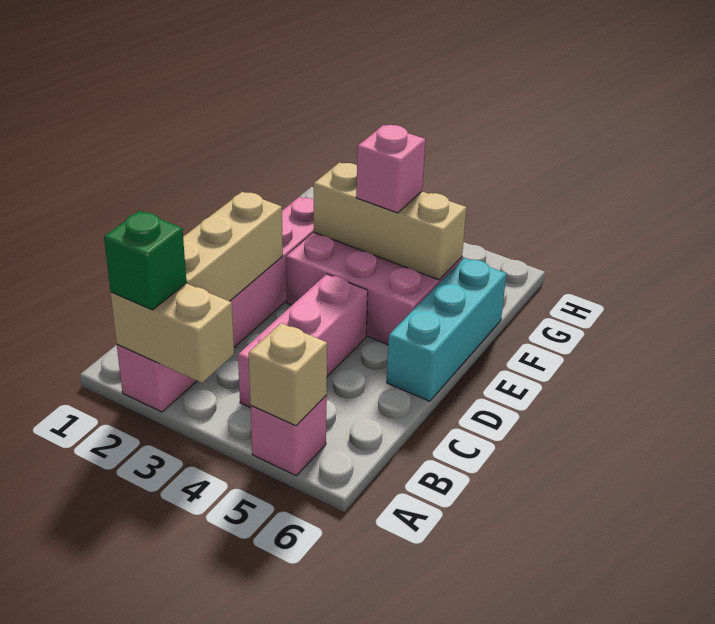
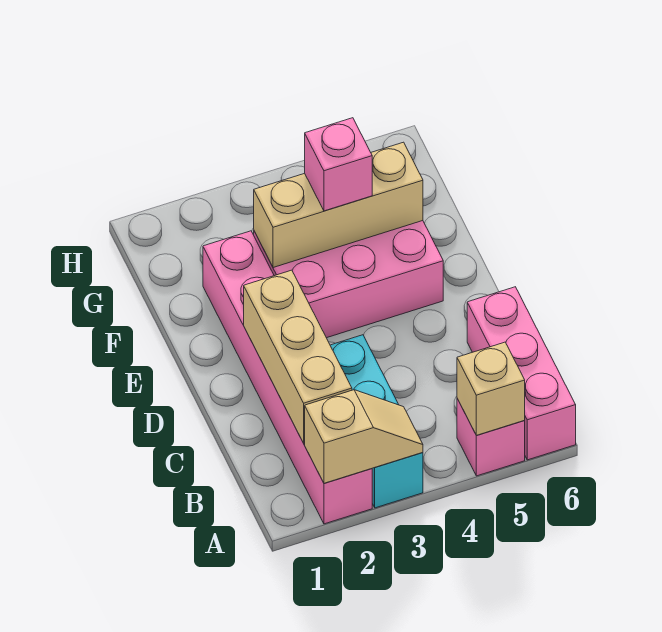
tan 1x2 brick [111,283,234,383] -> tan 1x2 slope [305,390,423,483]
green 1x1 brick [104,211,186,310] -> none
pink 1x3 brick [238,274,368,408] -> pink 1x3 brick moved to [467,287,576,460]
cyan 1x3 brick [387,258,506,401] -> cyan 1x3 brick moved to [330,335,423,508]

